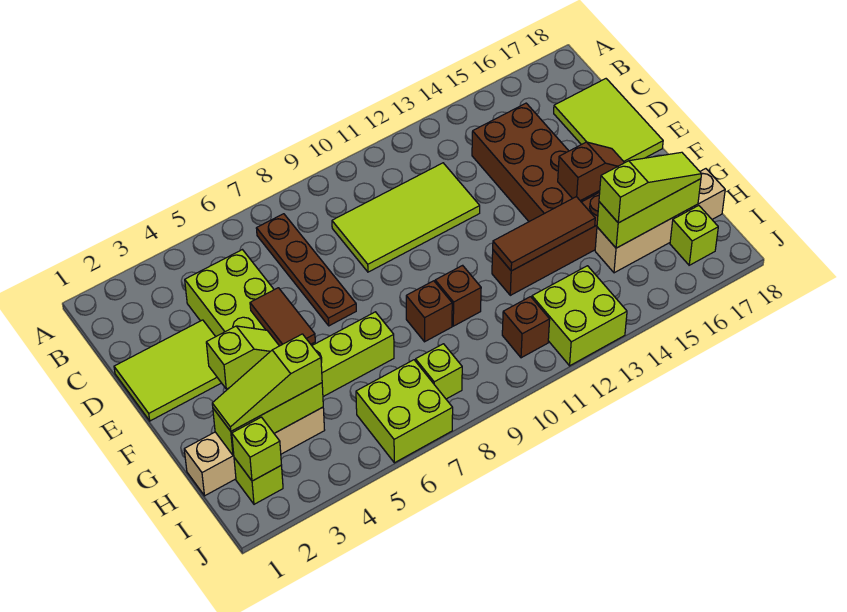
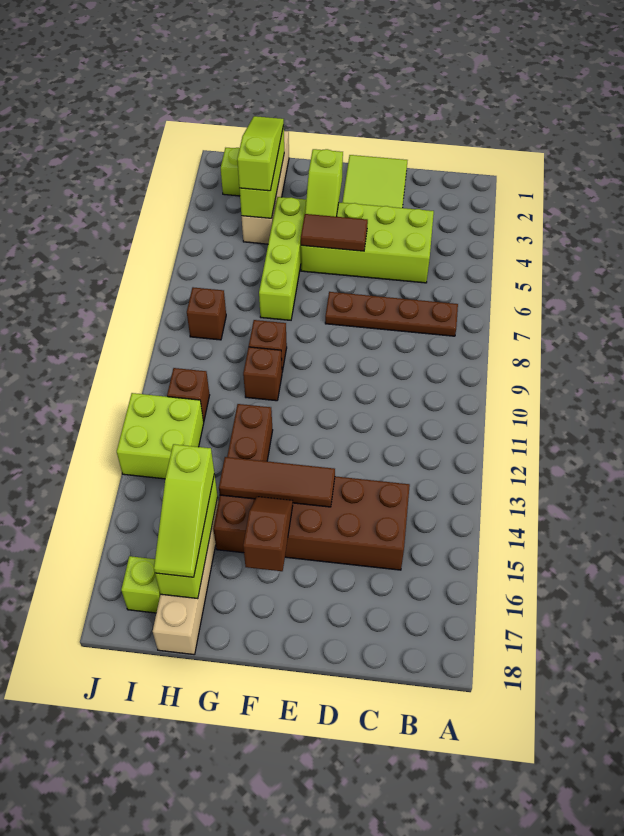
lime 2x4 tile [332,163,480,272] -> none
lime 2x3 tile [554,79,663,163] -> none
brown 1x2 slope [558,142,624,201] -> brown 1x2 slope turned to [243,497,293,571]
brown 1x3 tile [493,197,595,271] -> brown 1x3 tile turned to [219,457,335,507]
lime 1x1 brick [232,417,281,481] -> none
lime 2x2 brick [356,360,453,463] -> none
lime 1x1 brick [416,344,462,399] -> brown 1x1 brick [187,287,226,340]

